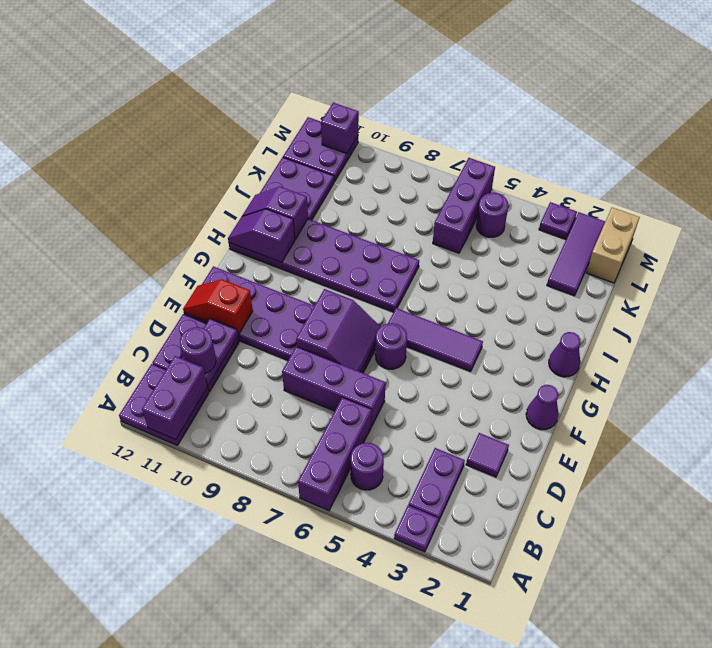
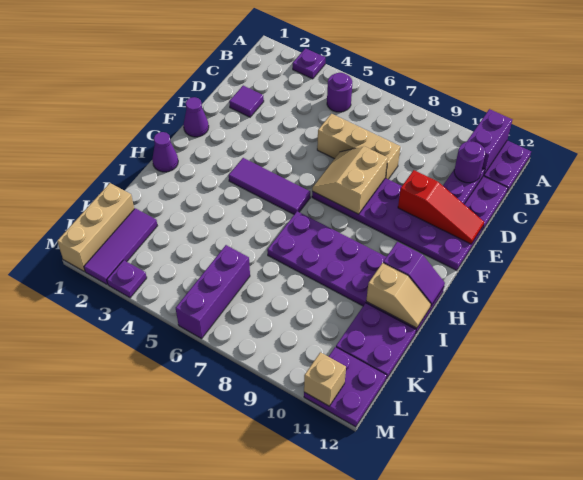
purple 1x3 brick [298,397,372,511] -> none
purple 1x2 plate [408,448,465,522] -> none
purple 1x3 brick [282,347,386,426] -> tan 1x3 brick [317,114,400,179]
purple 2x2 slope [296,289,380,372] -> tan 2x2 slope [312,146,388,214]
red 1x2 slope [183,279,253,334] -> red 1x3 slope [398,170,484,244]
purple 1x1 round brick [375,323,407,369] -> none
purple 1x2 slope [242,187,308,239] -> tan 1x2 slope [366,263,431,328]
tan 1x2 brick [586,208,640,283] -> tan 1x3 brick [57,183,134,271]
purple 1x1 round brick [476,193,509,237] -> none
purple 1x1 brick [321,103,359,154] -> tan 1x1 brick [304,352,346,406]

